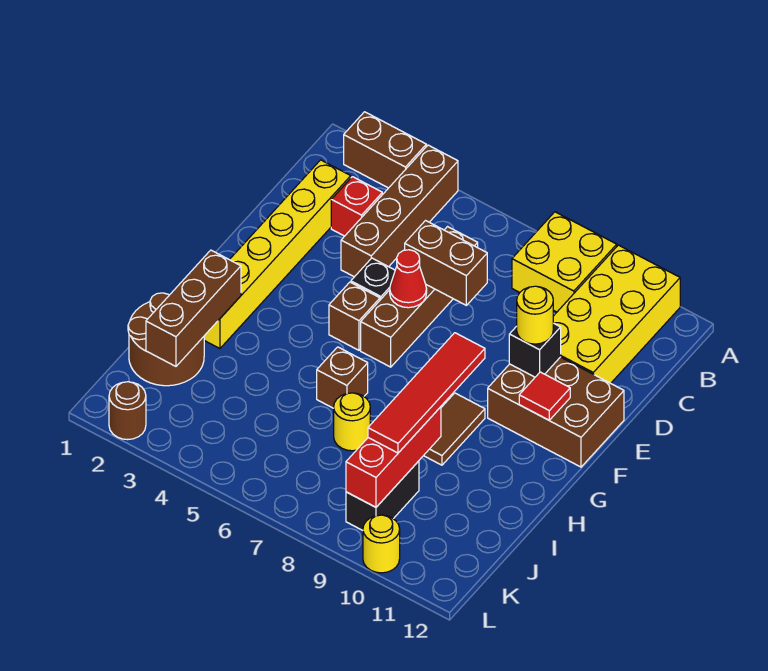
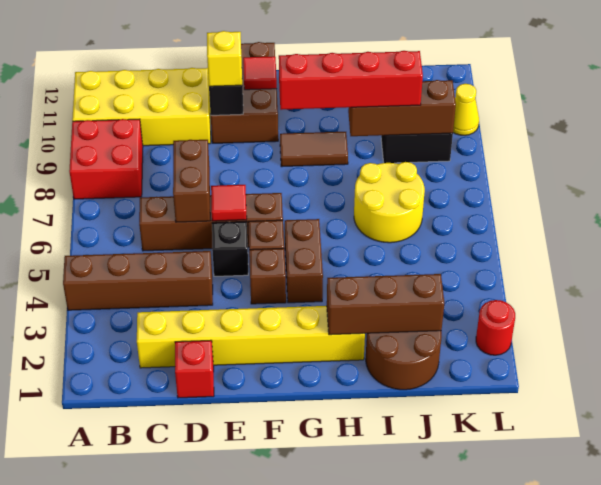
brown 1x2 brick [344,112,426,188] -> brown 1x2 brick moved to [285,219,323,303]
yellow 2x2 brick [512,212,617,312] -> red 2x2 brick [69,119,143,199]
red 1x1 brick [331,177,382,236] -> red 1x1 brick moved to [175,340,214,398]
red 1x1 cone [390,250,427,308] -> red 1x1 tile [211,185,247,221]
yellow 1x1 round brick [517,286,553,344] -> yellow 1x1 brick [207,31,242,86]
red 1x4 tile [368,333,485,453] -> red 1x4 brick [279,51,423,110]
brown 1x1 brick [317,347,368,408] -> brown 1x1 brick moved to [249,248,286,304]
yellow 1x1 round brick [334,393,370,451] -> yellow 2x2 round brick [354,162,425,243]
red 1x3 brick [346,407,441,507] -> brown 1x3 brick [348,80,456,136]
brown 1x1 round brick [109,382,146,440] -> red 1x1 round brick [476,300,515,355]
yellow 1x1 round brick [363,515,400,573] -> yellow 1x1 cone [453,84,479,135]

